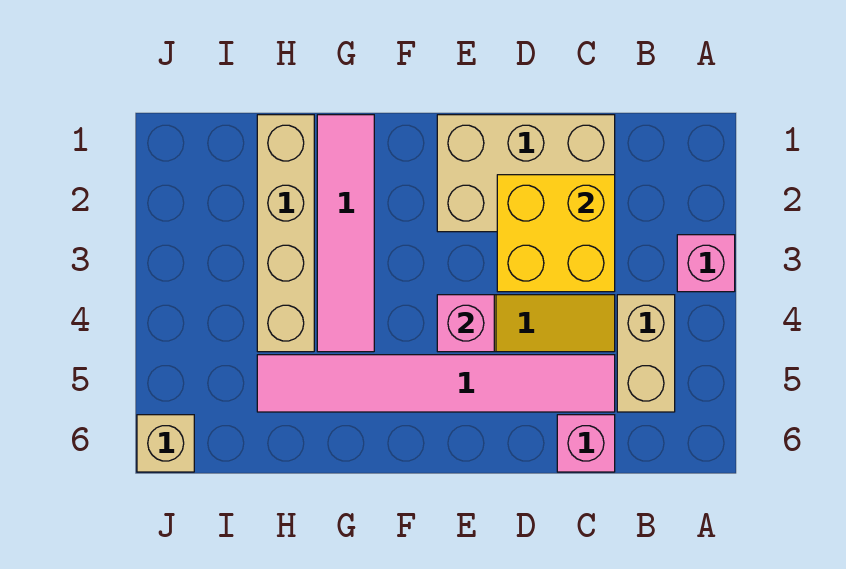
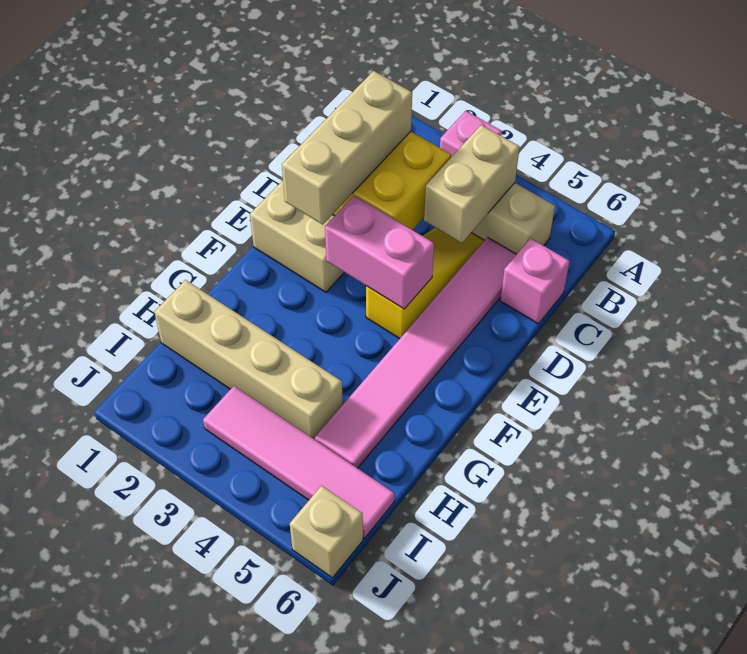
none -> tan 1x2 brick [424,125,520,243]
none -> tan 1x3 brick [282,71,412,225]
pink 1x1 brick [437,295,494,352] -> pink 1x2 brick [325,196,434,309]
pink 1x4 tile [317,115,374,352] -> pink 1x4 tile moved to [203,386,394,538]

